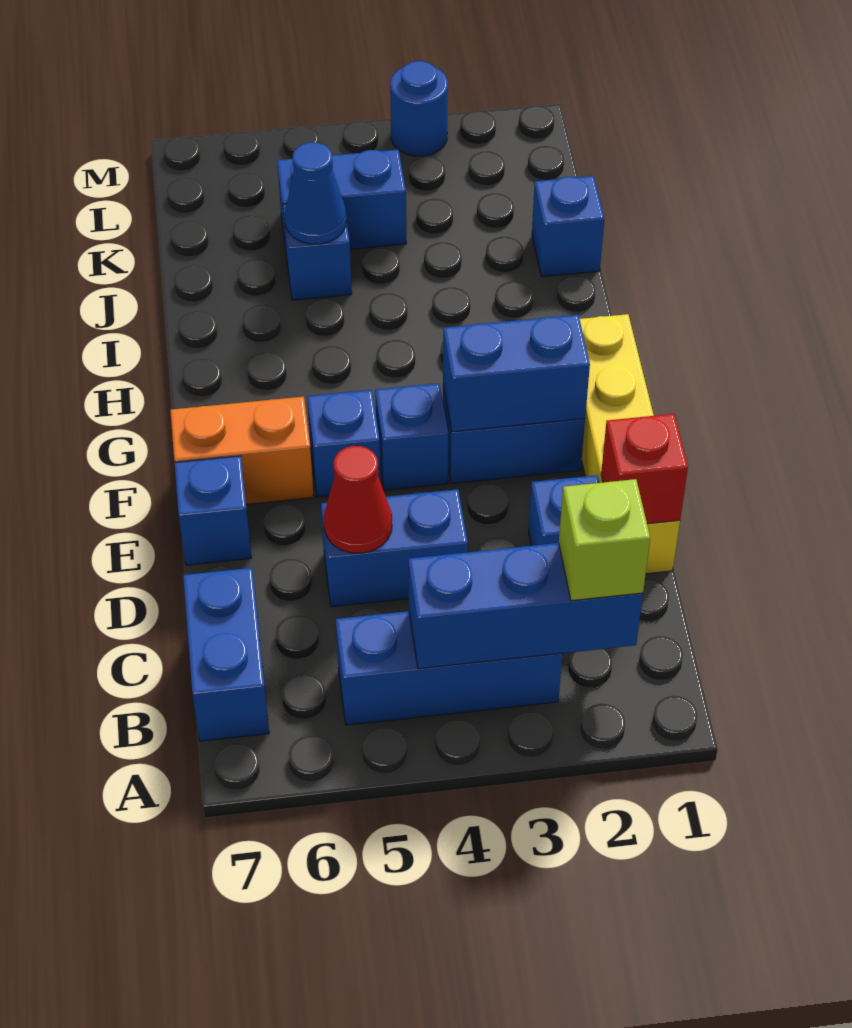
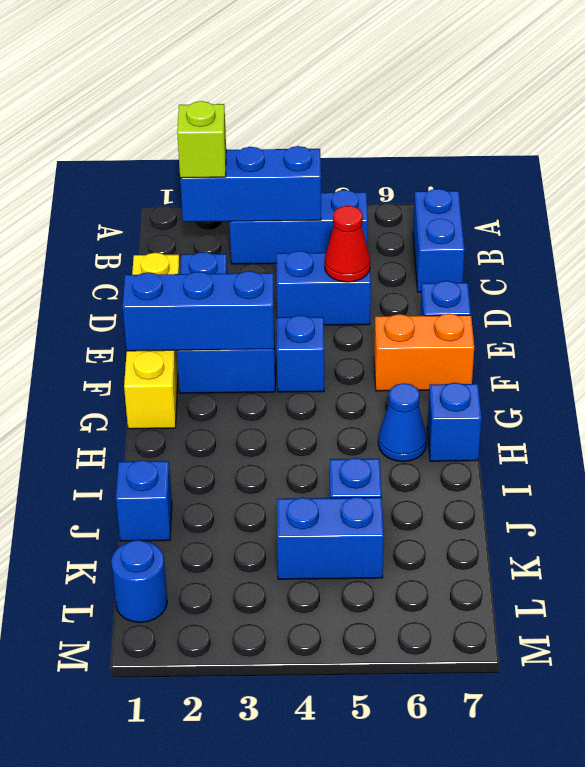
red 1x1 brick [601,414,688,524] -> none
blue 1x2 brick [443,315,590,432] -> blue 1x3 brick [123,271,274,351]
blue 1x1 brick [307,390,381,497] -> blue 1x1 brick moved to [427,383,482,461]
blue 1x1 cone [285,142,346,244] -> blue 1x1 cone moved to [378,383,427,462]
blue 1x1 round brick [390,61,448,156] -> blue 1x1 round brick moved to [111,540,167,623]

